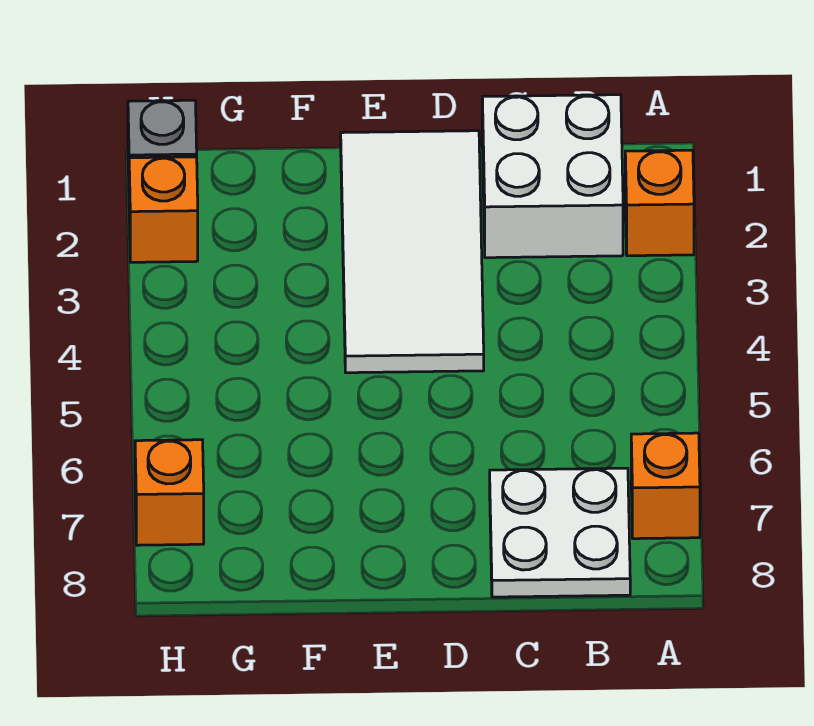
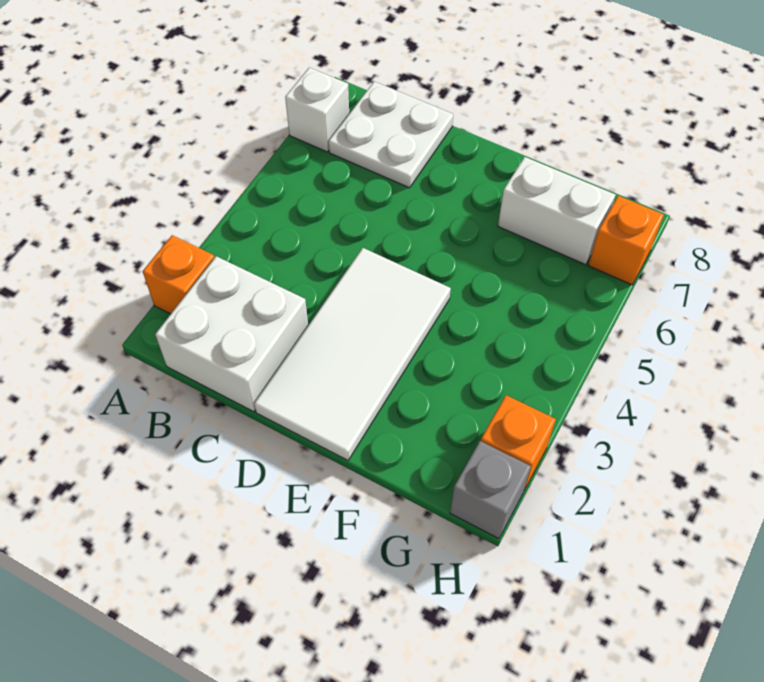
orange 1x1 brick [631,433,700,539] -> white 1x1 brick [285,68,349,152]
none -> white 1x2 brick [498,157,615,265]

